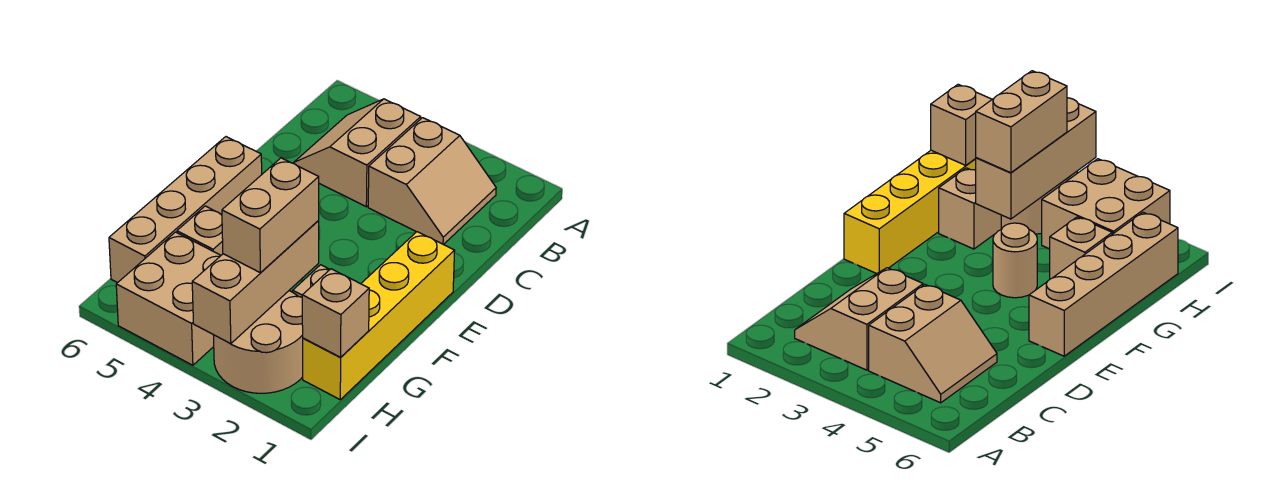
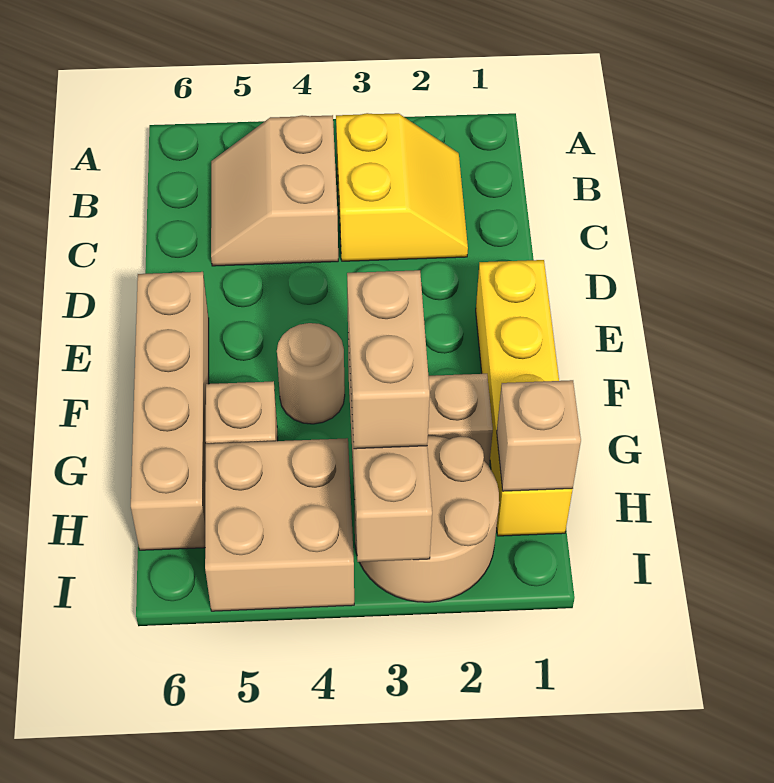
tan 2x2 slope [368,118,496,245] -> yellow 2x2 slope [336,113,468,261]

